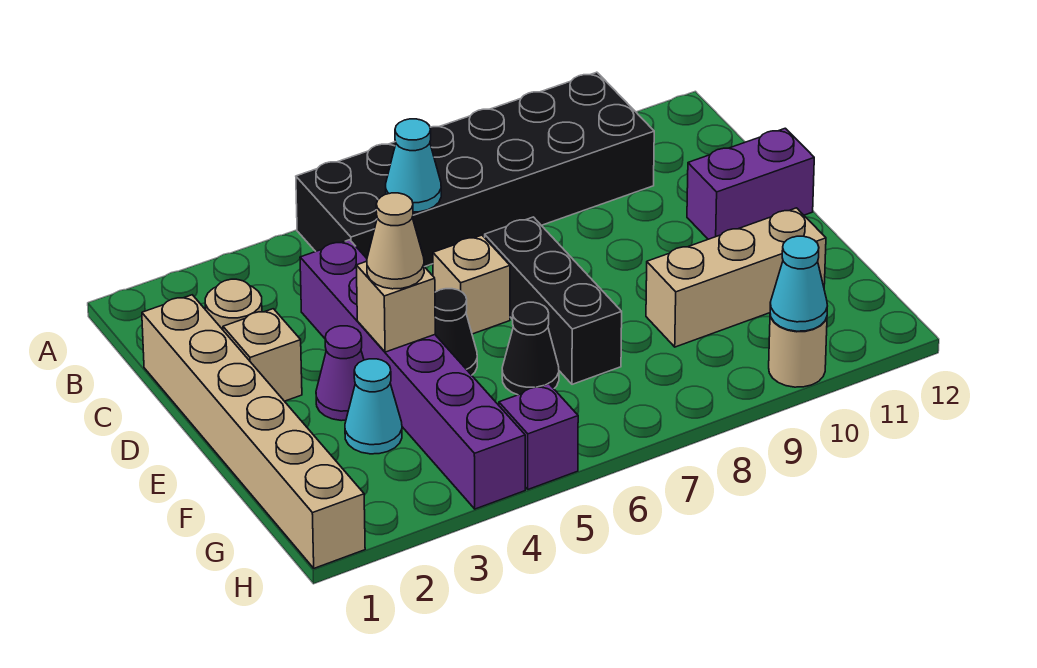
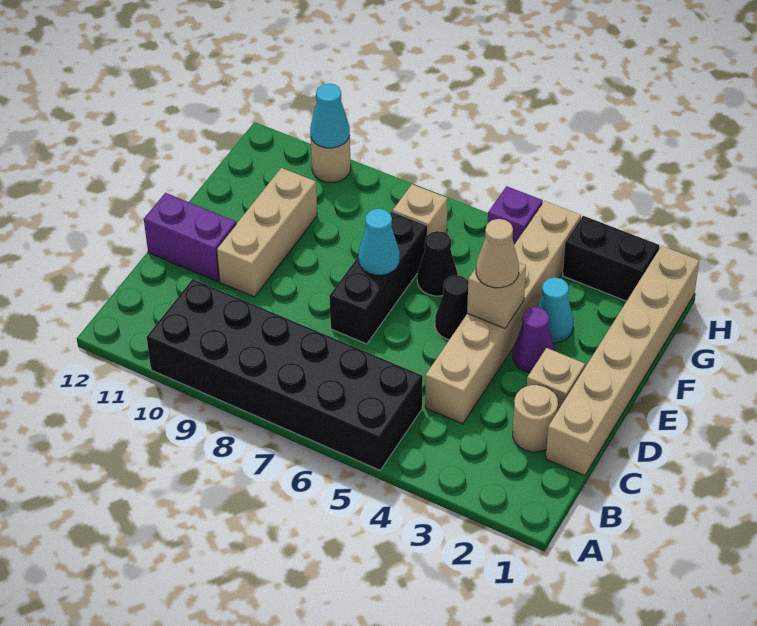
cyan 1x1 cone [386,119,441,212] -> cyan 1x1 cone moved to [358,209,400,275]
purple 1x6 brick [300,240,525,509] -> tan 1x6 brick [425,201,581,424]
tan 1x1 brick [433,235,510,334] -> tan 1x1 brick moved to [393,184,448,235]
tan 1x3 brick [646,208,826,347] -> tan 1x3 brick turned to [217,168,317,297]
none -> black 1x2 brick [563,216,659,301]

